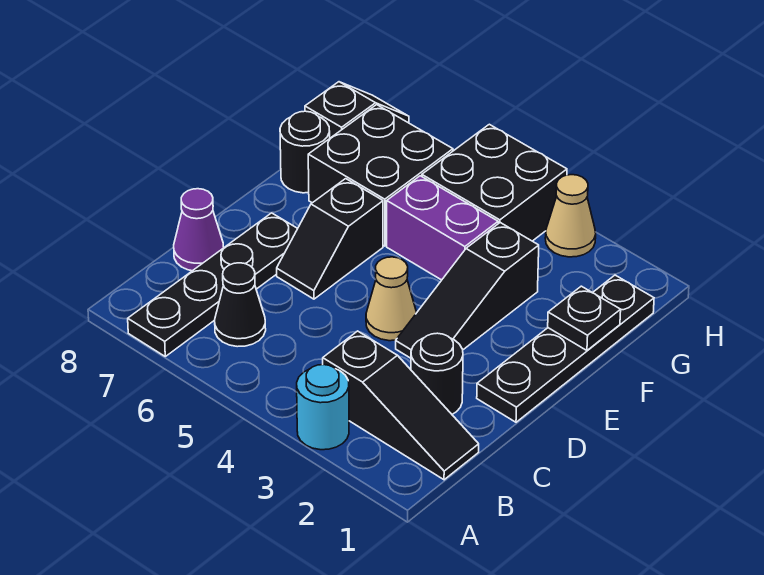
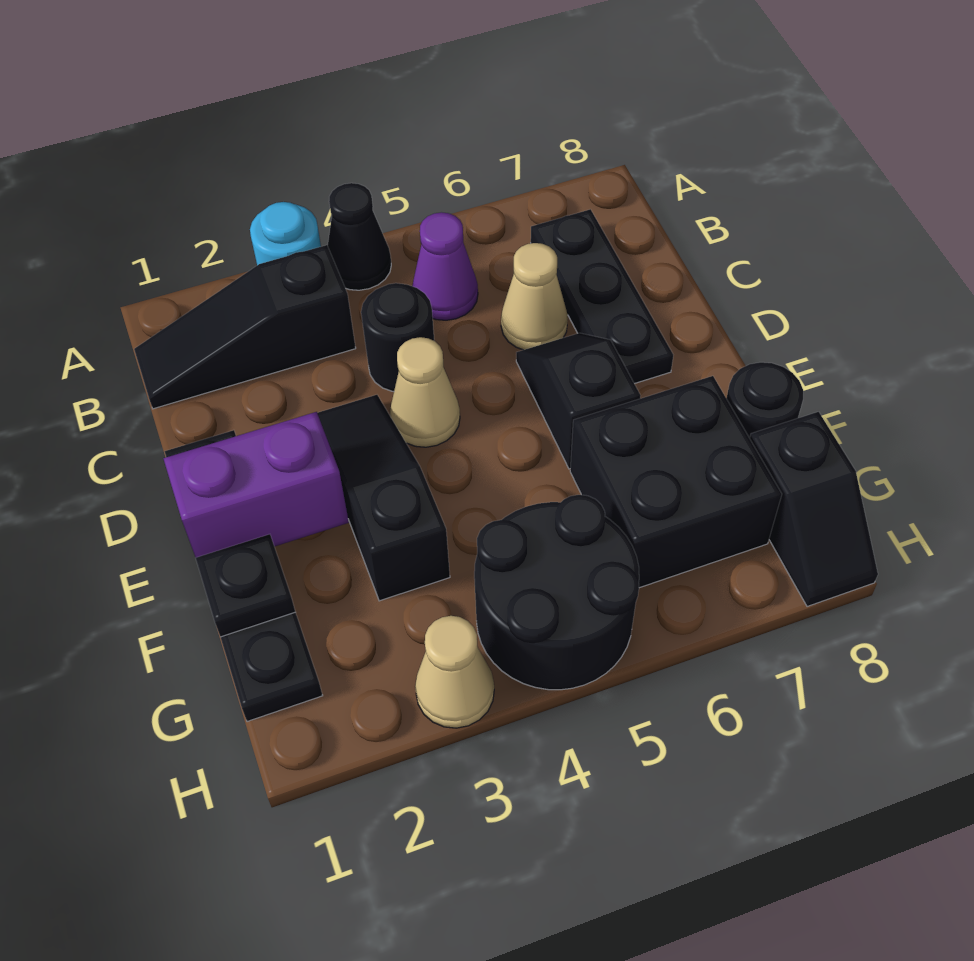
black 1x4 plate [128,213,298,356] -> black 1x3 plate [531,209,673,384]
black 1x1 cone [215,263,266,347] -> black 1x1 cone moved to [328,183,391,290]
black 1x1 round brick [411,333,463,414] -> black 1x1 round brick moved to [361,283,434,392]
none -> tan 1x1 cone [501,243,568,350]
purple 1x1 cone [174,189,224,271] -> purple 1x1 cone moved to [412,212,478,320]
purple 1x2 brick [387,176,498,280] -> purple 1x2 brick moved to [163,412,349,557]
black 2x2 brick [422,124,567,241] -> black 2x2 round brick [474,495,639,690]

